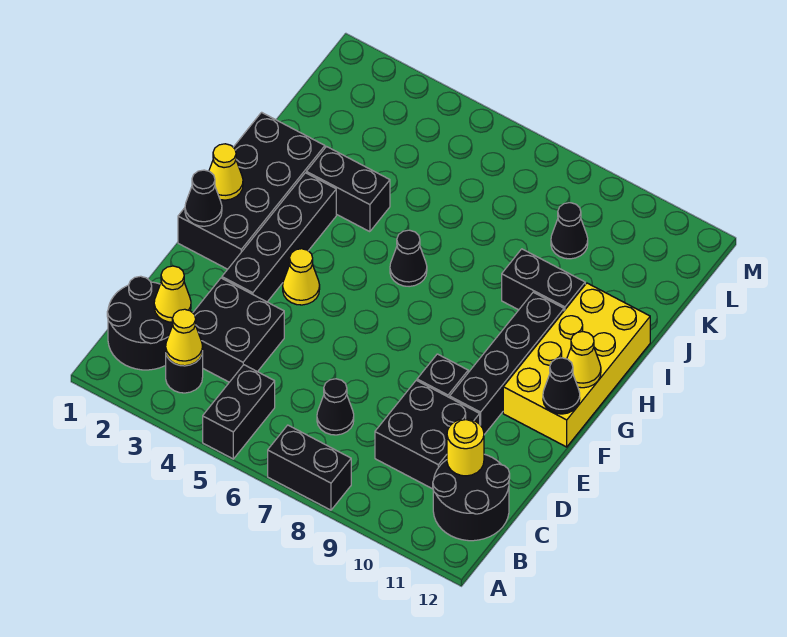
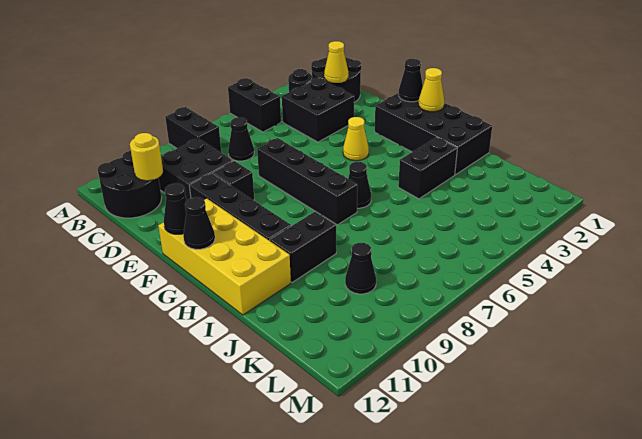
black 1x2 brick [268,425,351,510] -> black 1x2 brick turned to [165,107,221,152]
yellow 1x1 cone [166,309,203,366] -> none
black 1x4 brick [222,173,336,302] -> black 1x4 brick moved to [257,138,358,225]
yellow 1x1 cone [567,332,601,388] -> black 1x1 cone [183,197,215,249]

